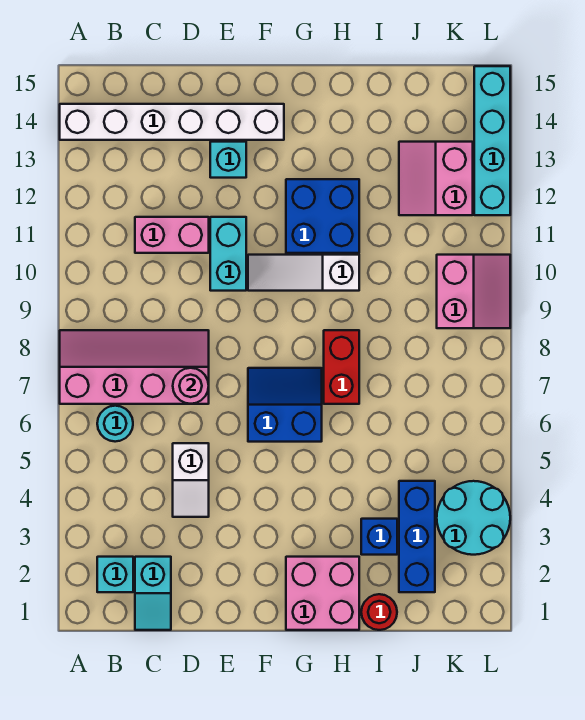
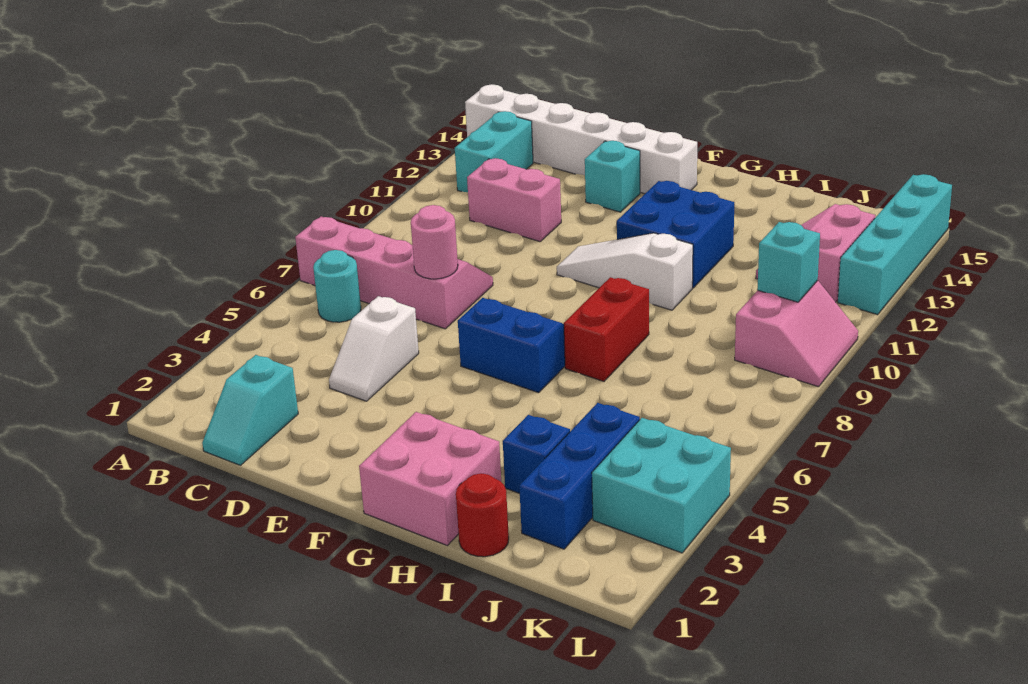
cyan 1x1 brick [97,557,133,592] -> cyan 1x1 brick moved to [757,222,820,302]
cyan 1x2 brick [210,217,246,291] -> cyan 1x2 brick moved to [455,111,533,192]
cyan 2x2 round brick [437,481,510,555] -> cyan 2x2 brick [592,418,731,553]

